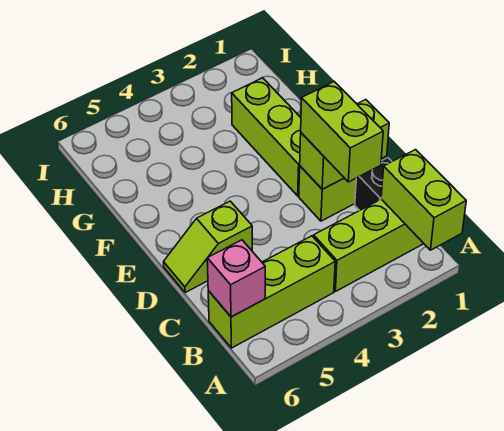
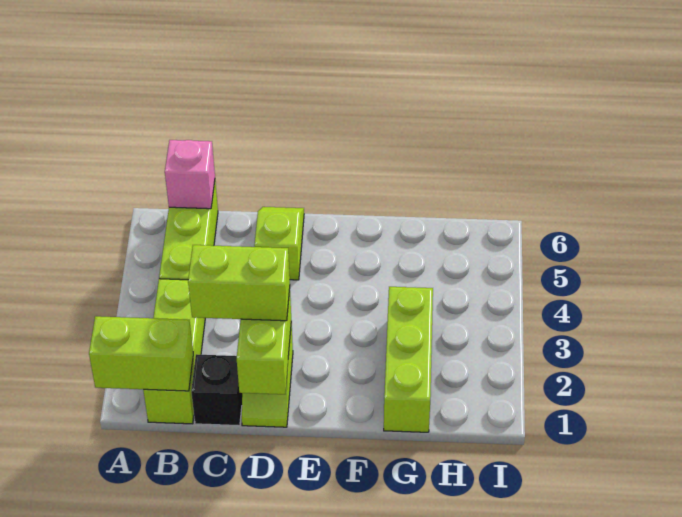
lime 1x3 brick [232,78,301,196] -> lime 1x3 brick turned to [384,287,433,432]

